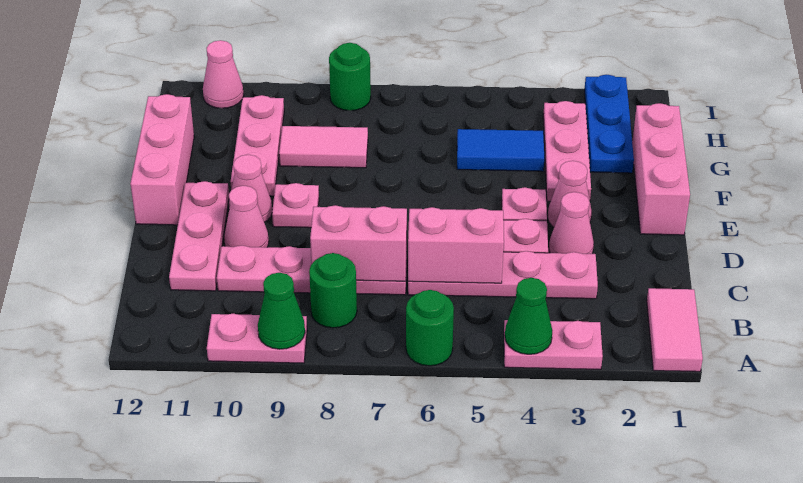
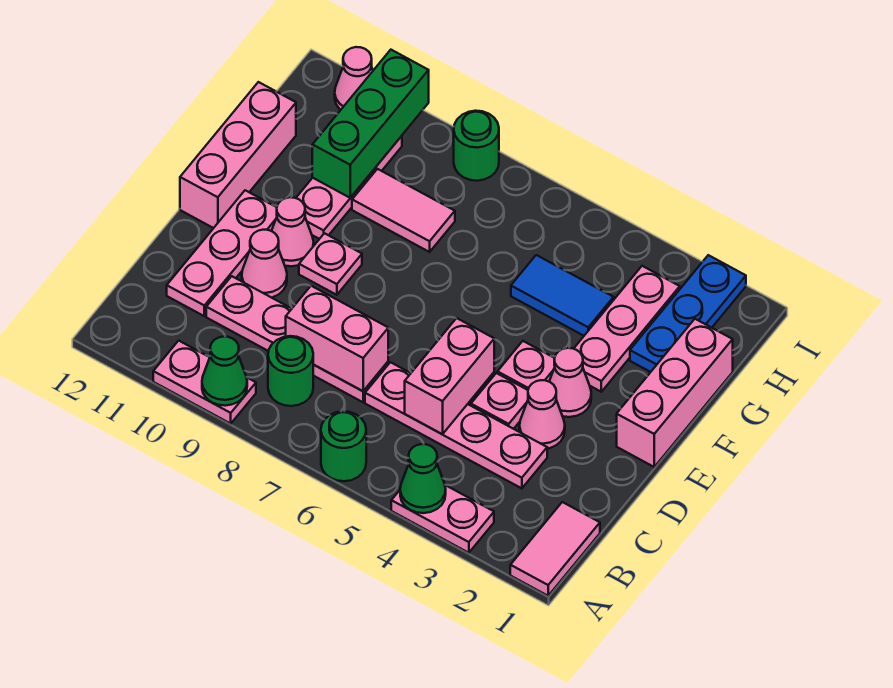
pink 1x2 brick [408,207,504,283] -> pink 1x2 brick turned to [405,318,494,434]
none -> green 1x3 brick [312,50,429,198]

